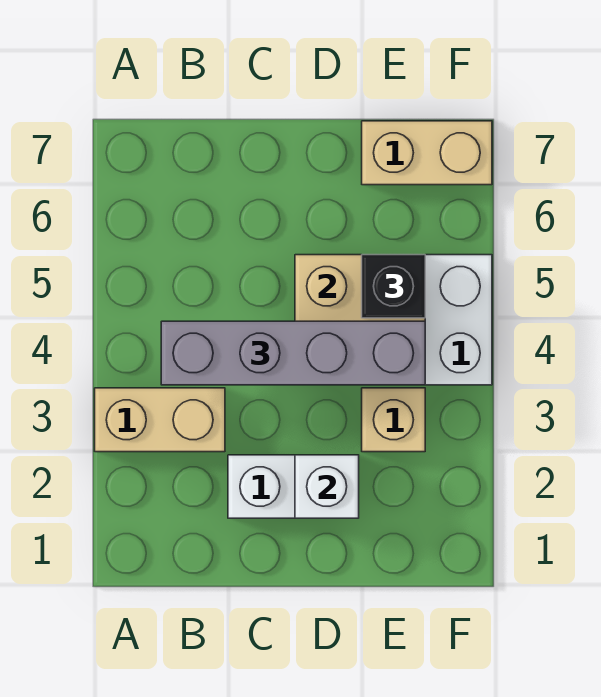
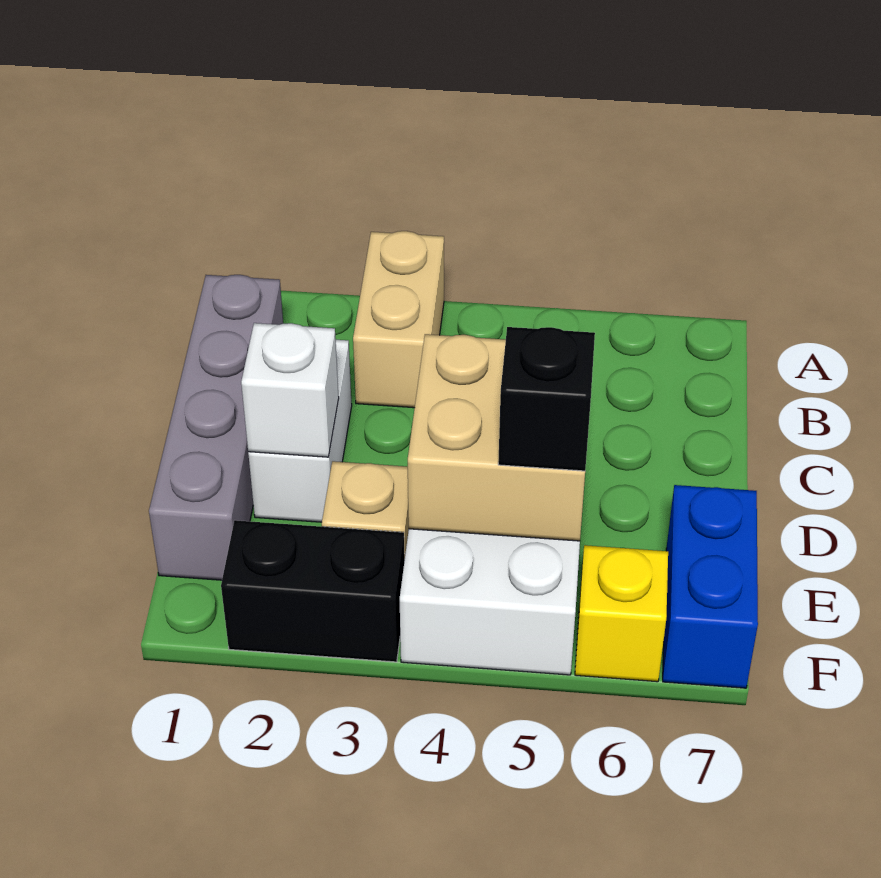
grey 1x4 brick [161,321,425,385] -> grey 1x4 brick moved to [149,275,283,580]
tan 1x2 brick [362,121,492,185] -> blue 1x2 brick [663,485,758,688]
none -> black 1x2 brick [221,520,405,662]
none -> yellow 1x1 brick [575,545,668,682]

